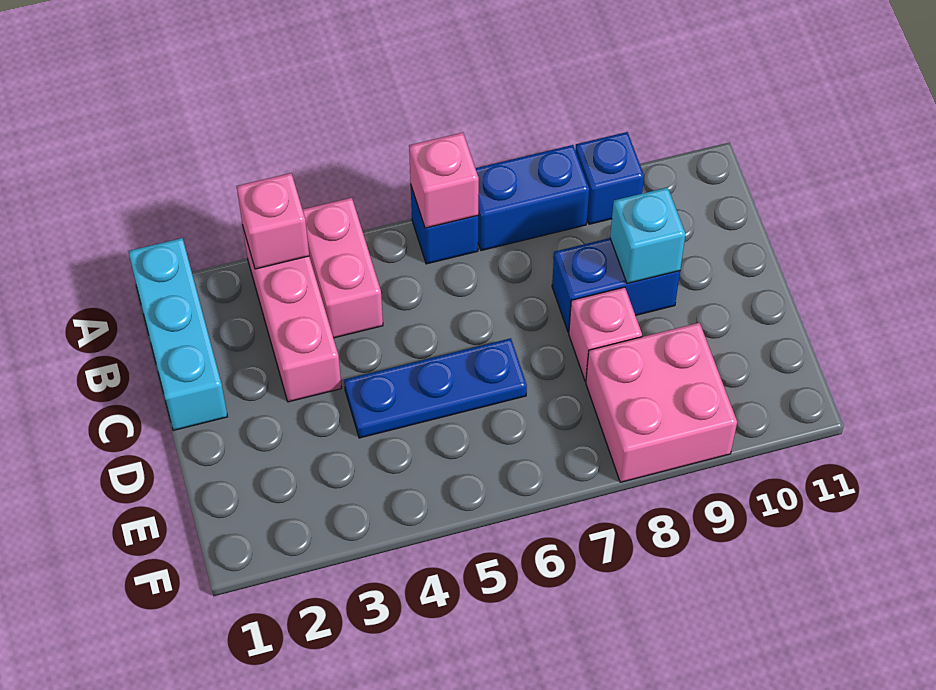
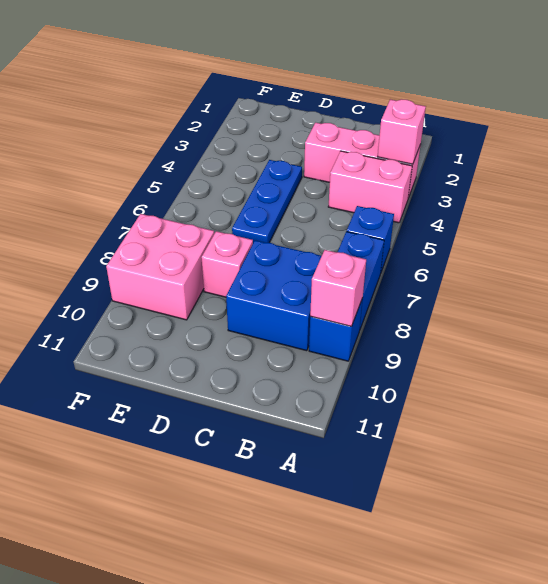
cyan 1x3 brick [128,238,228,431] -> none
pink 1x1 brick [409,133,479,228] -> pink 1x1 brick moved to [310,250,366,326]
blue 1x2 brick [552,238,680,332] -> blue 2x2 brick [226,240,322,351]
cyan 1x1 brick [610,187,686,284] -> none

